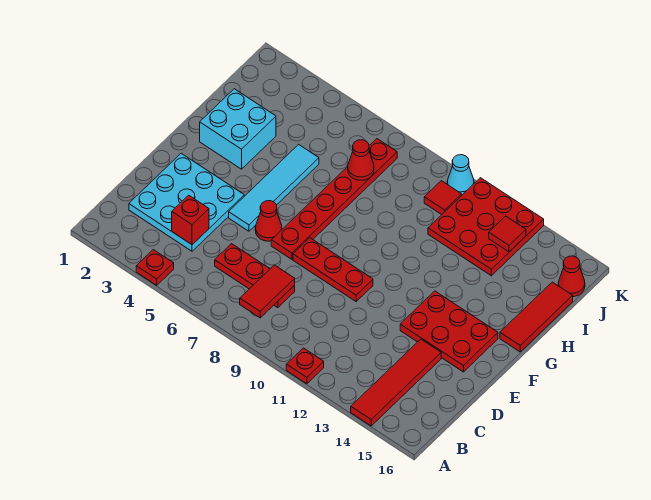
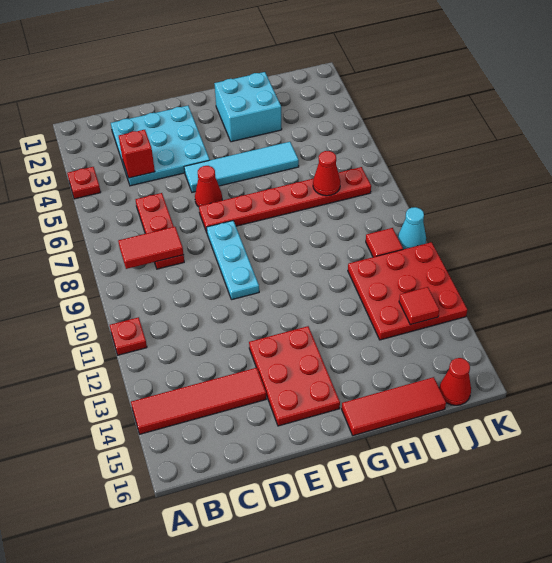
red 1x3 plate [293,238,373,301] -> cyan 1x3 plate [207,221,259,300]

